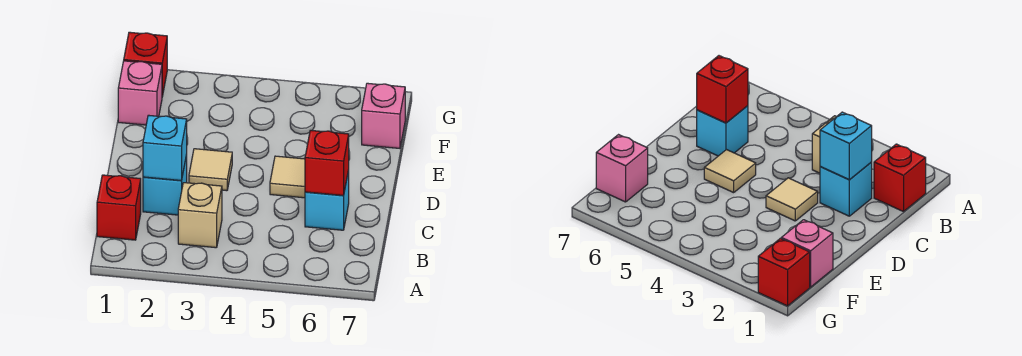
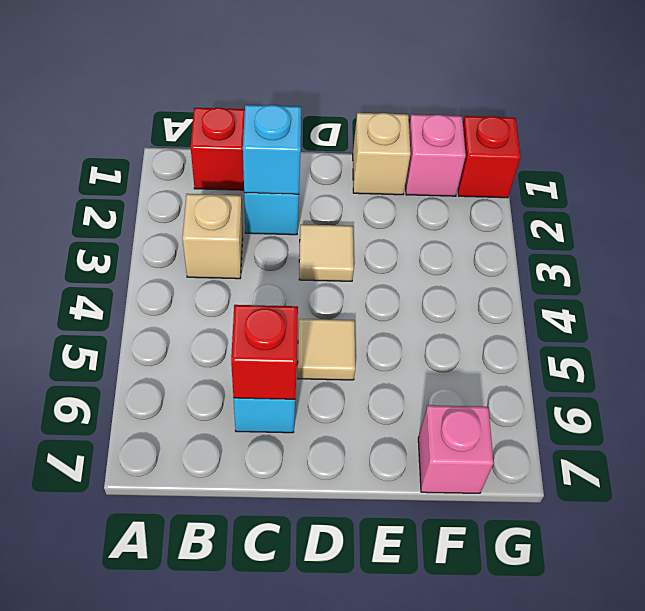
none -> tan 1x1 brick [353,113,411,195]

